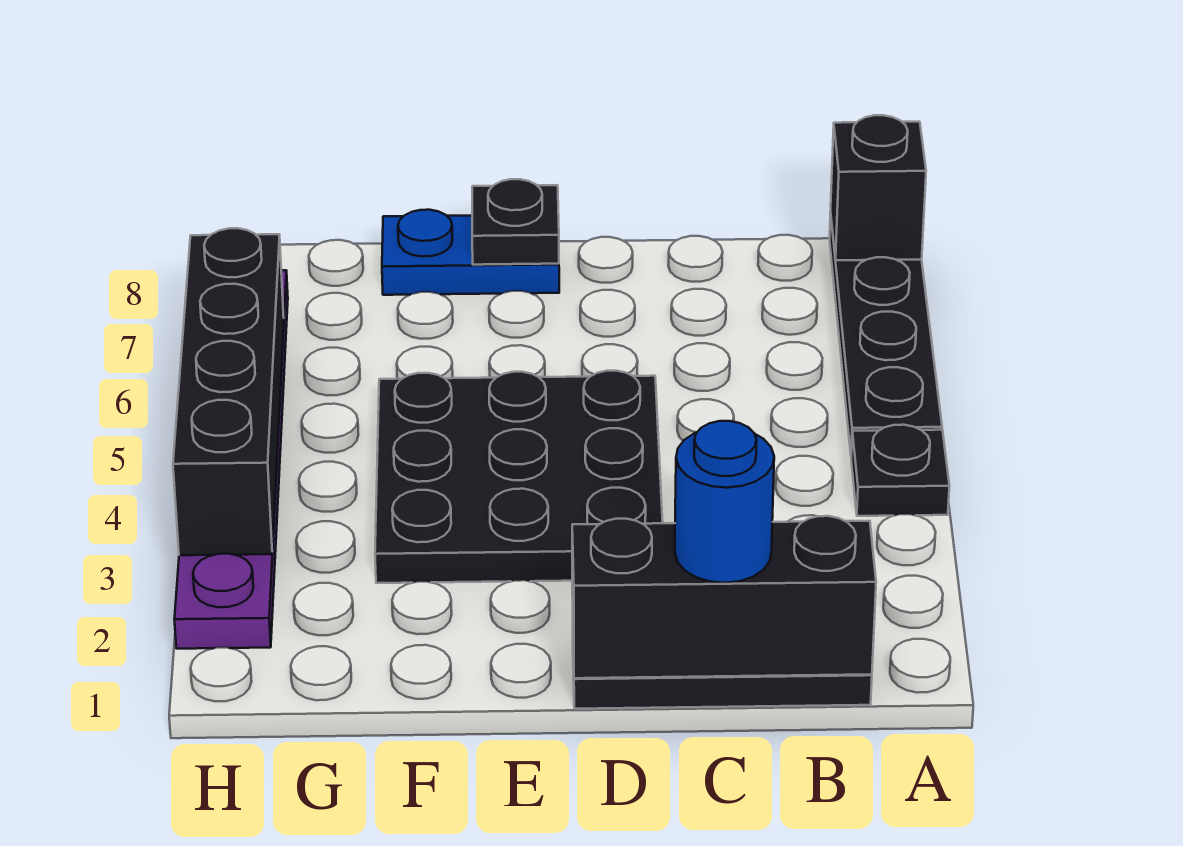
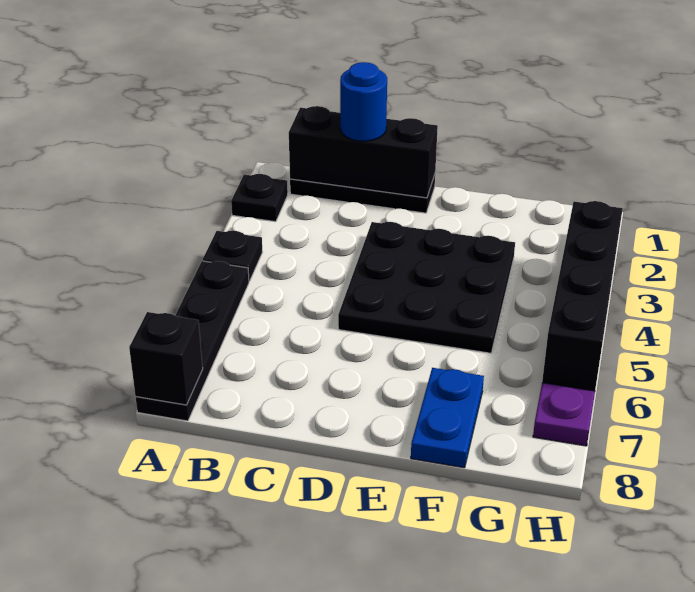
blue 1x2 plate [382,210,559,295] -> blue 1x2 plate turned to [411,368,484,468]
black 1x1 plate [472,179,559,265] -> black 1x1 plate moved to [231,174,288,222]

